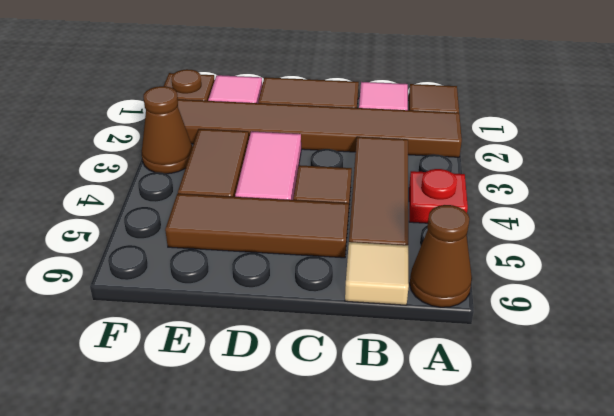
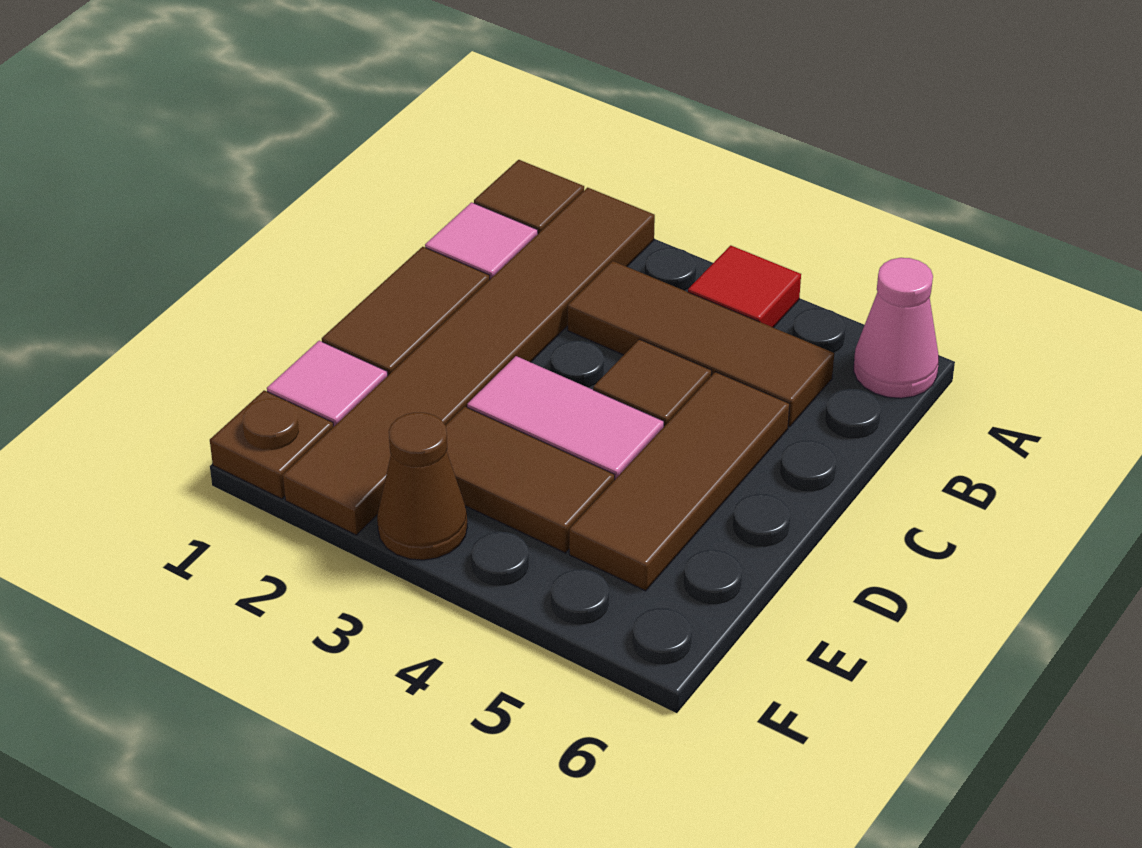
red 1x1 plate [409,169,468,223] -> red 1x1 tile [688,245,801,328]
brown 1x1 cone [410,205,472,307] -> pink 1x1 cone [854,258,939,398]
tan 1x1 tile [345,242,409,305] -> none

